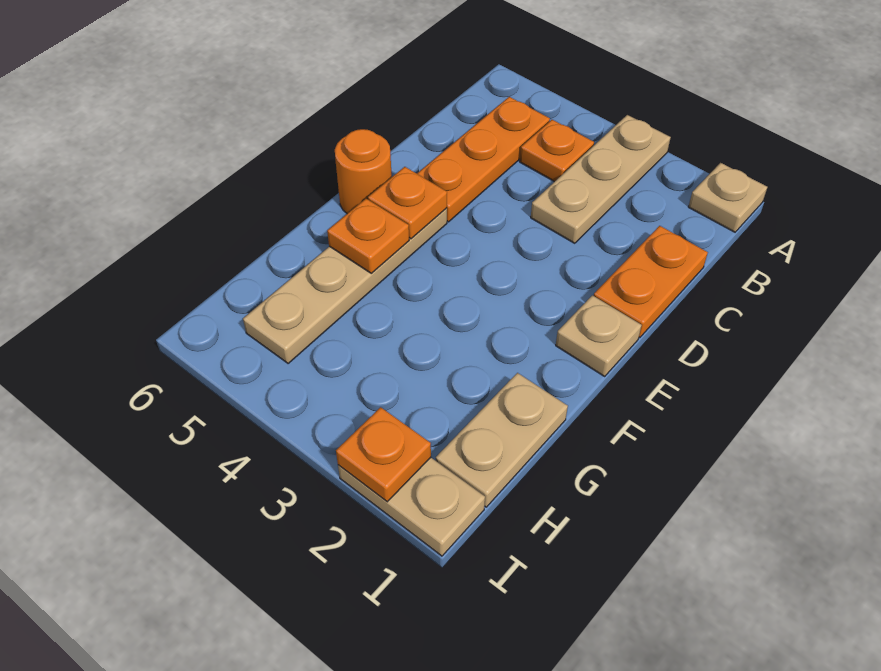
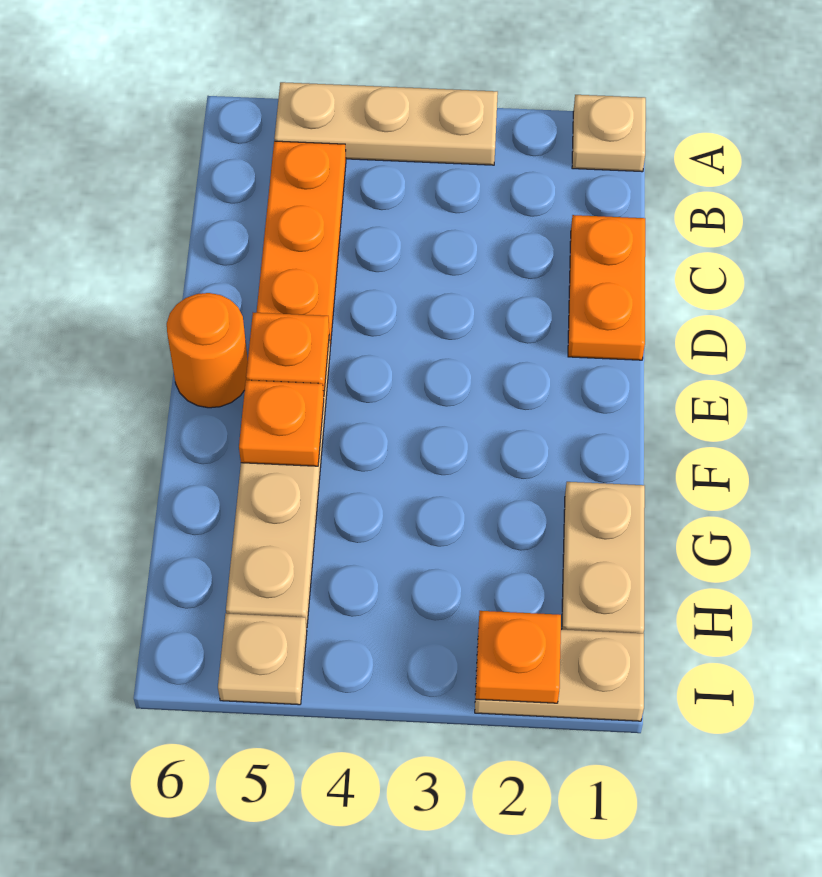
tan 1x3 plate [531,115,671,243] -> tan 1x3 plate turned to [274,82,498,165]
orange 1x1 plate [520,120,594,182] -> none
tan 1x1 plate [556,295,642,376] -> tan 1x1 plate moved to [218,614,307,705]

